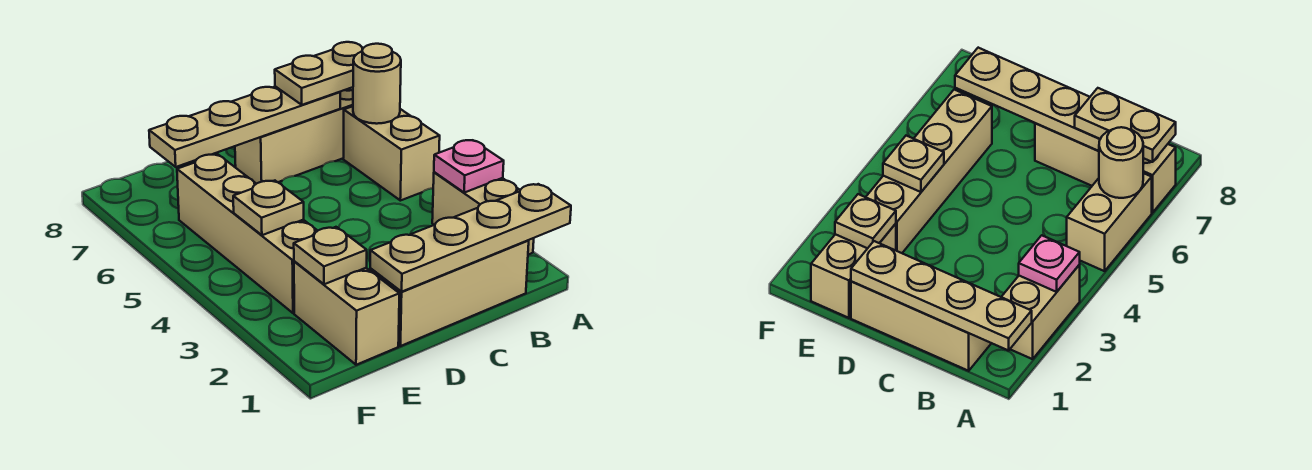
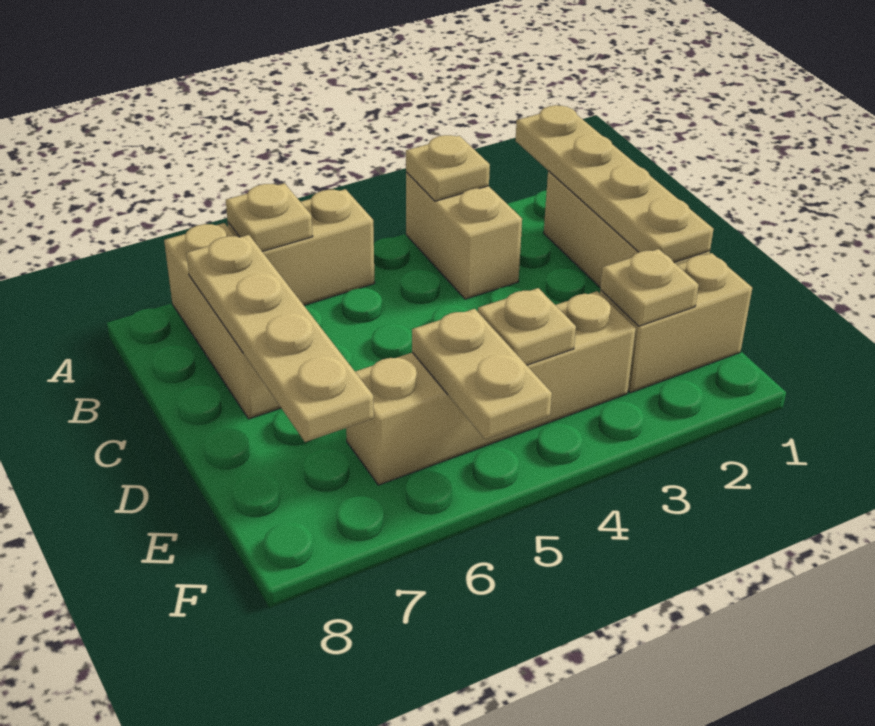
tan 1x2 brick [432,172,534,255] -> tan 1x2 brick turned to [406,172,522,299]
pink 1x1 plate [434,140,504,193] -> tan 1x1 plate [406,135,490,201]
tan 1x1 round brick [353,44,401,124] -> tan 1x1 plate [226,183,313,251]
tan 1x2 plate [275,42,363,105] -> tan 1x2 plate moved to [412,309,552,440]

